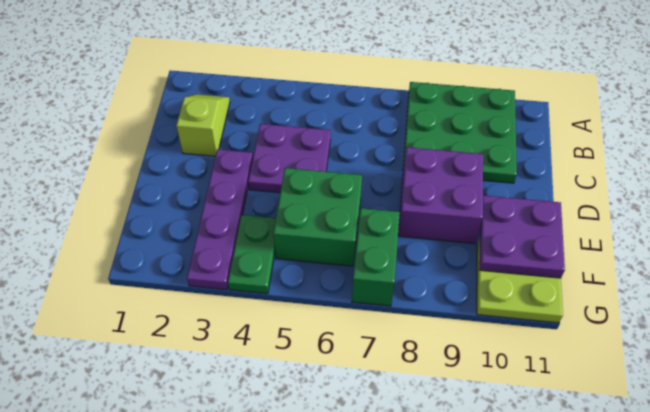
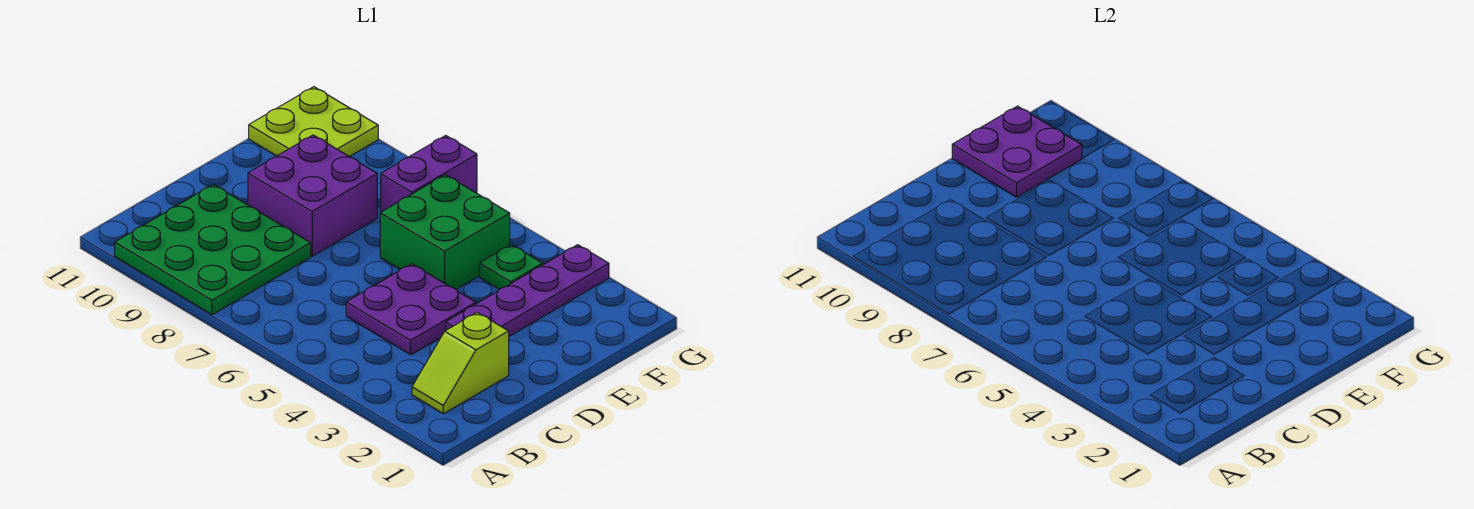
green 1x2 plate [228,215,276,294] -> green 1x1 plate [480,244,543,289]
green 1x2 brick [352,208,400,306] -> purple 1x2 brick [381,135,477,212]

